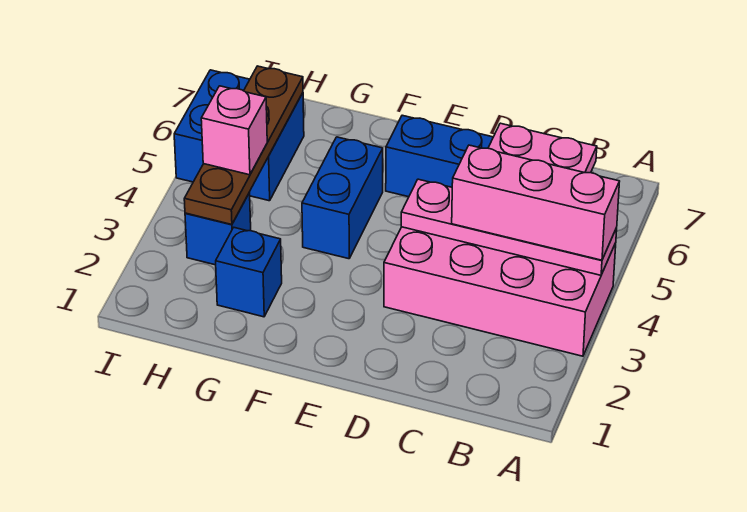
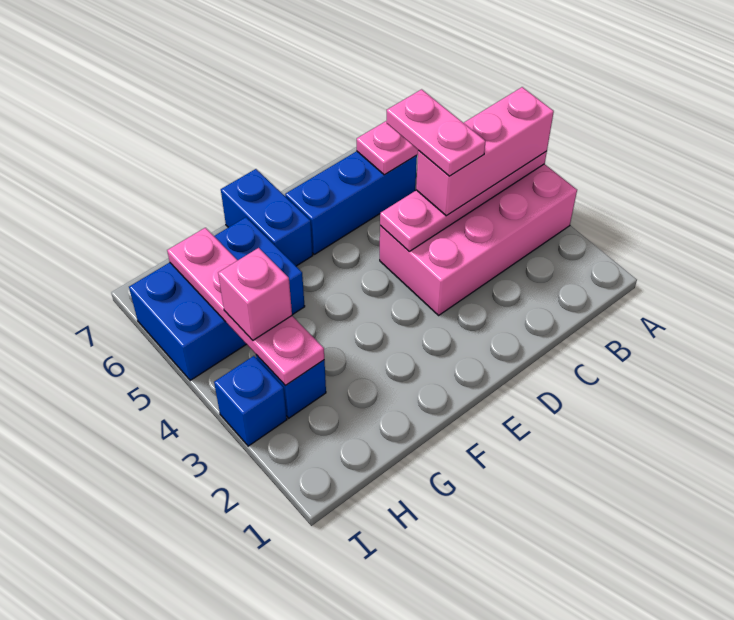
none -> pink 1x2 plate [387,89,486,176]
blue 1x2 brick [302,137,383,259] -> blue 1x2 brick moved to [221,169,313,266]
blue 1x1 brick [216,228,282,317] -> blue 1x1 brick moved to [214,356,287,446]
brown 1x4 plate [184,66,303,224] -> pink 1x4 plate [167,228,324,386]
blue 2x2 brick [174,70,304,201] -> blue 2x3 brick [129,217,305,380]

